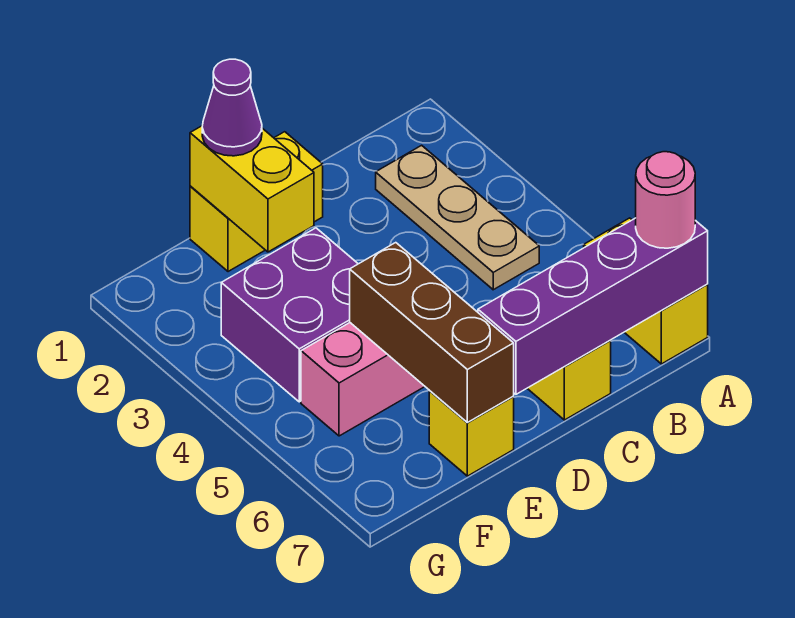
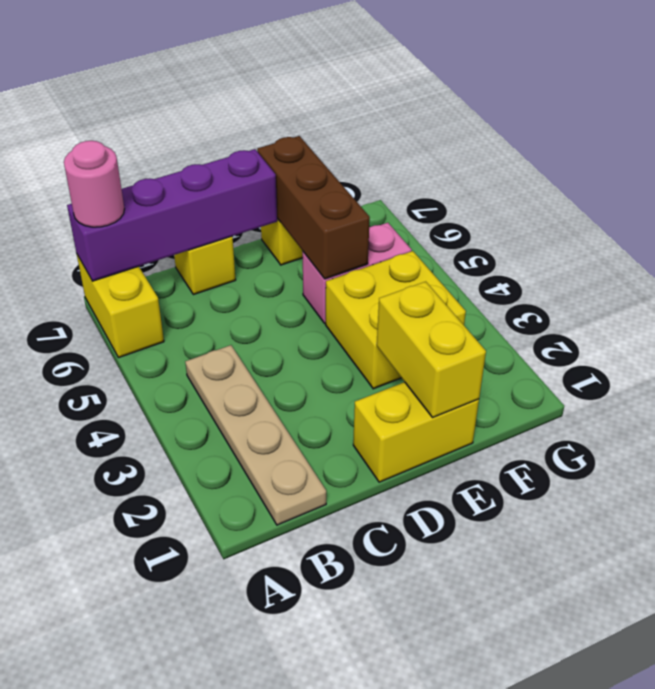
tan 1x3 plate [376,145,539,290] -> tan 1x4 plate [185,345,326,525]
purple 1x1 cone [202,59,262,156] -> none
purple 2x2 brick [221,228,358,402] -> yellow 2x2 brick [326,251,466,389]

